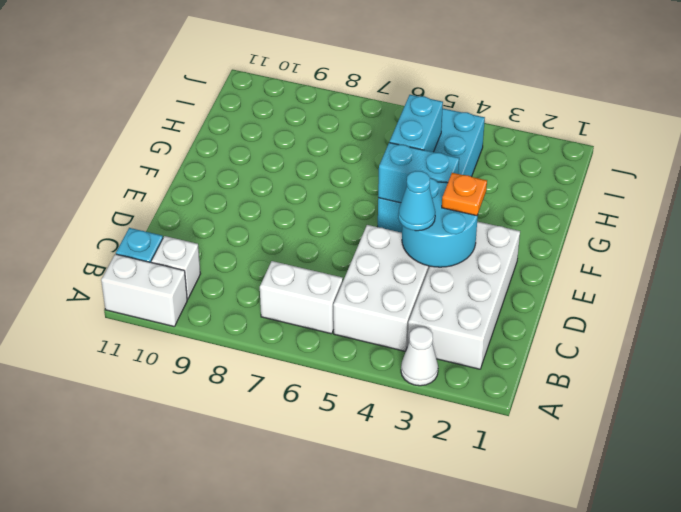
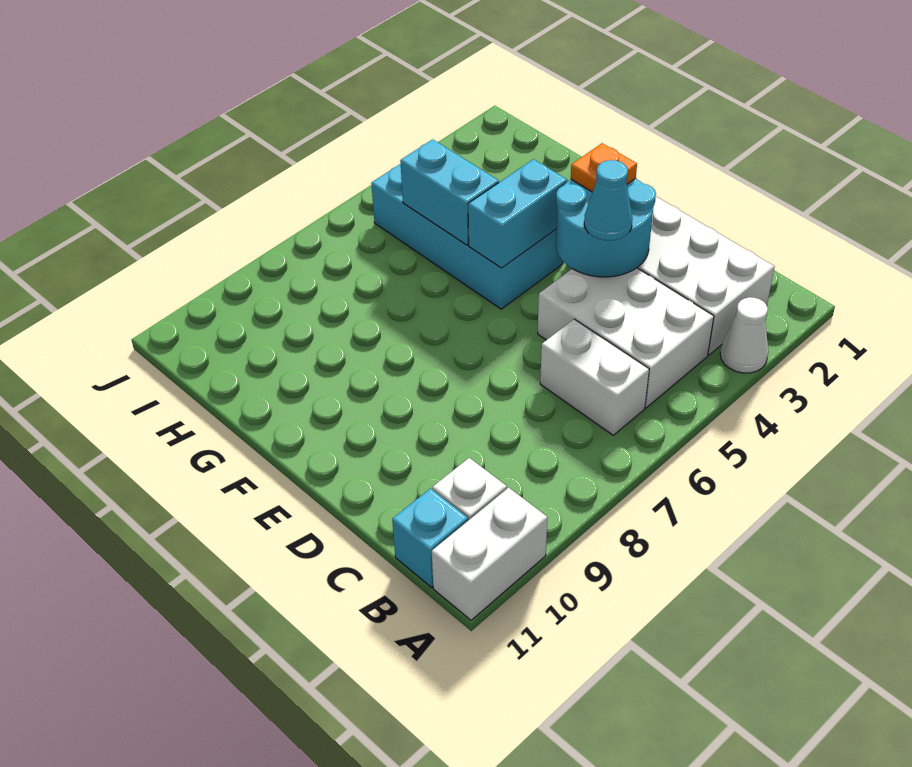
white 1x2 brick [260,261,343,334] -> white 1x2 brick turned to [540,319,649,435]

